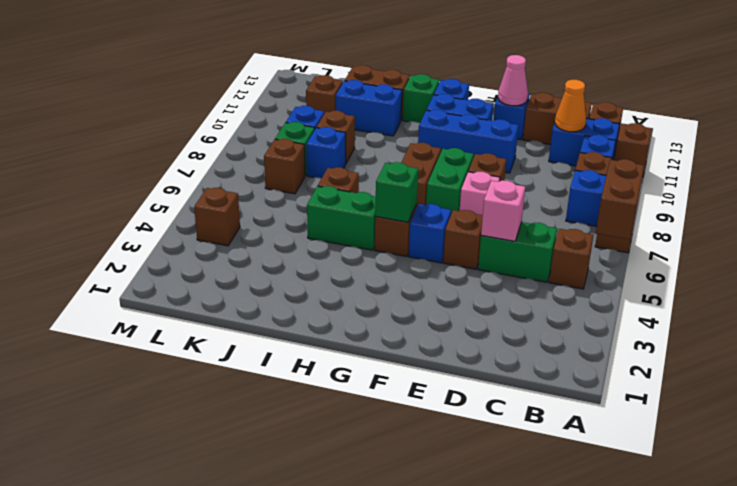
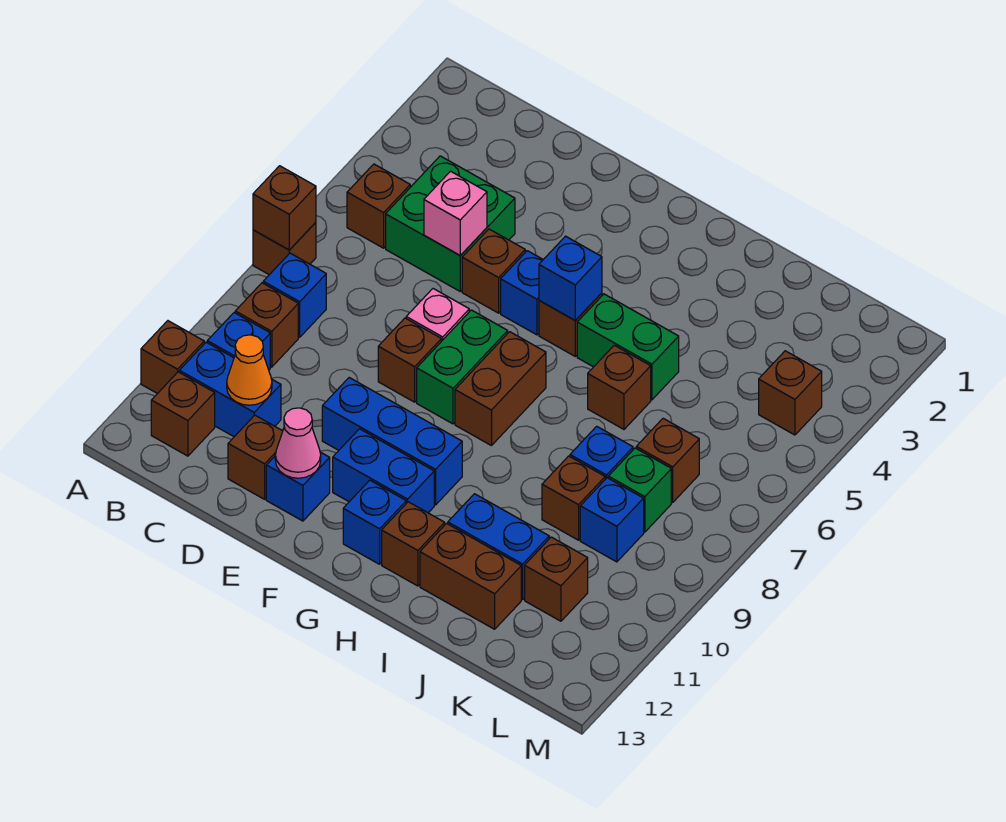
brown 1x2 brick [596,159,644,239] -> brown 1x1 brick [253,166,316,250]
green 1x2 brick [478,222,557,282] -> green 2x2 brick [386,156,515,291]
brown 1x2 brick [523,93,592,145] -> brown 1x1 brick [228,415,283,499]
green 1x1 brick [375,162,418,222] -> blue 1x1 brick [539,236,602,321]
green 1x1 brick [403,74,439,123] -> brown 1x1 brick [382,502,445,586]

